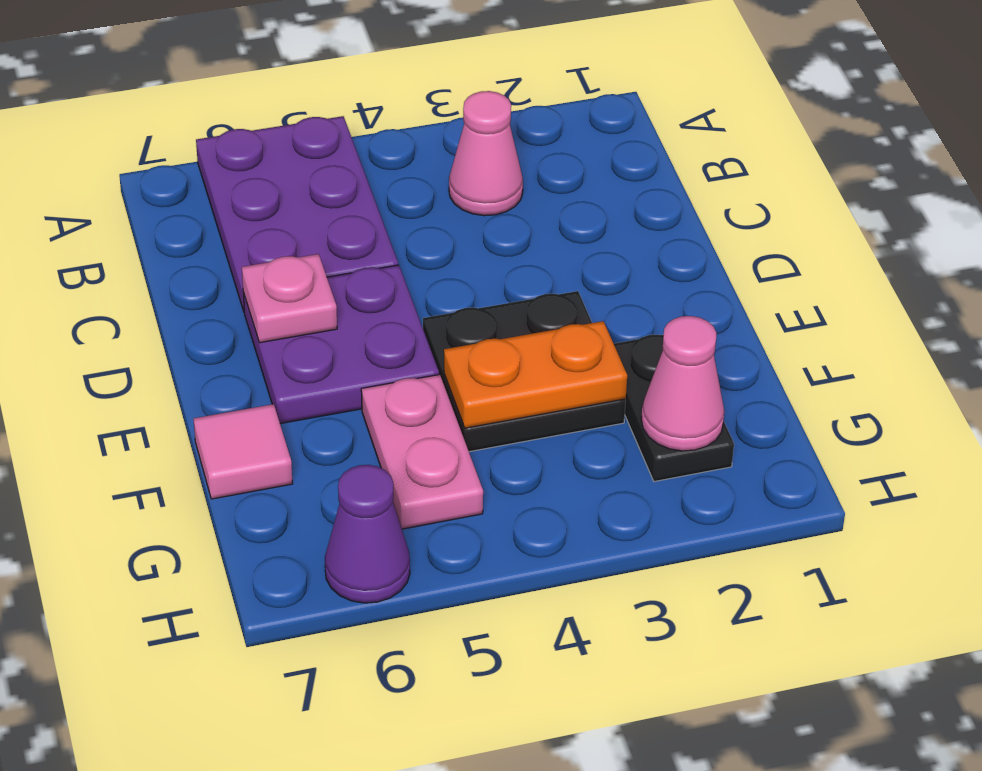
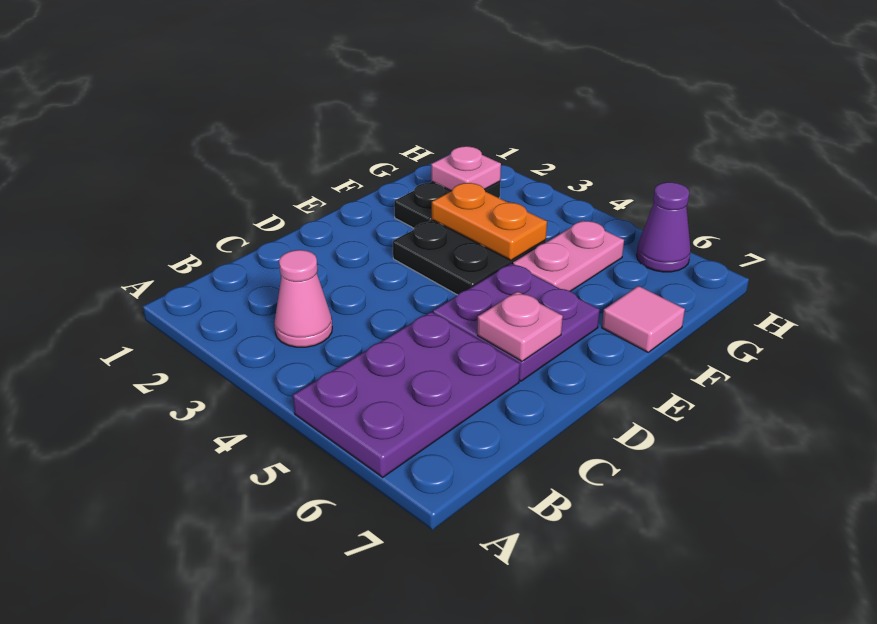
pink 1x1 cone [641,316,724,451] -> pink 1x1 plate [431,146,501,191]

